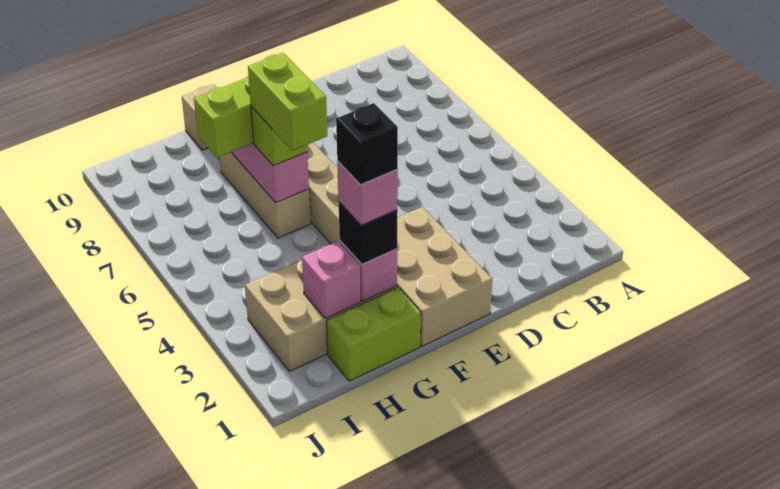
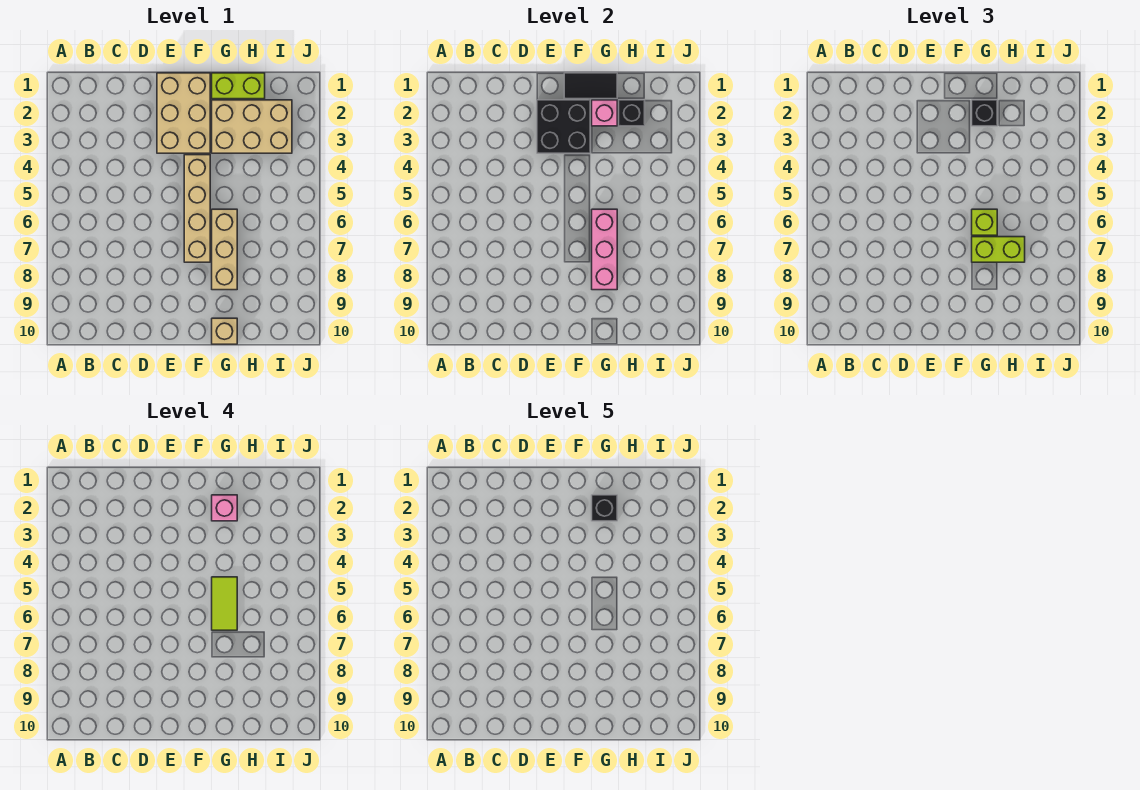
none -> black 2x2 brick [537,100,590,153]
none -> black 1x2 tile [564,73,617,99]
lime 1x2 brick [248,53,327,150] -> lime 1x2 tile [212,577,237,630]
pink 1x1 brick [302,241,361,319] -> black 1x1 brick [619,100,645,126]

